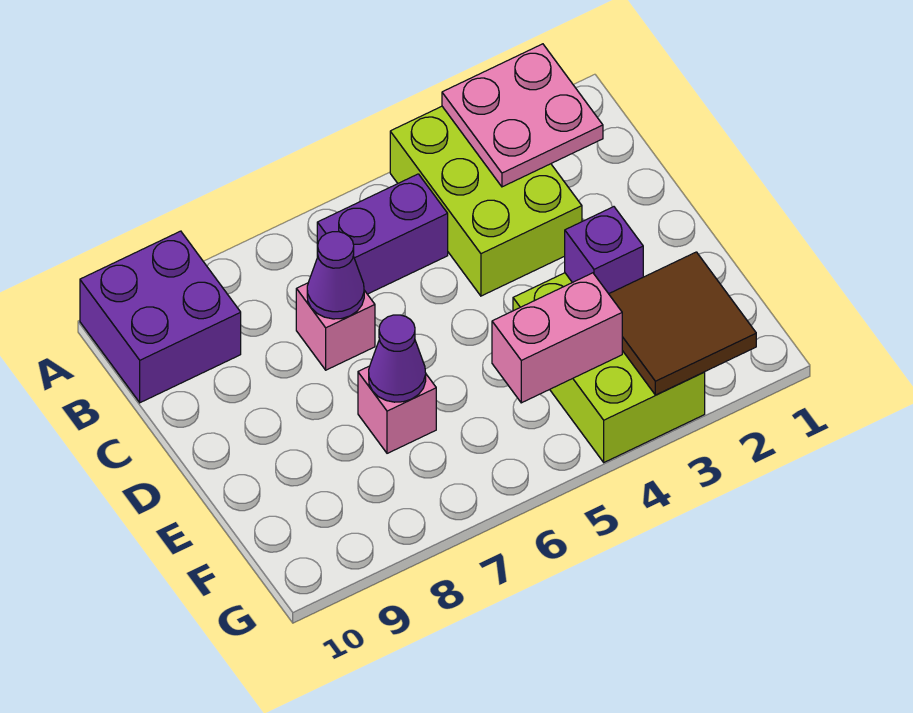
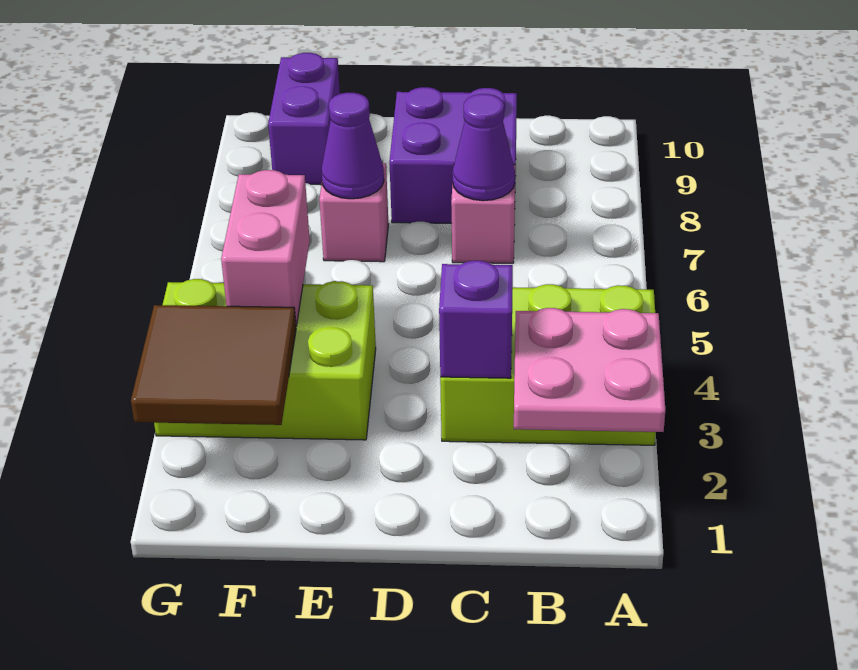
purple 2x2 brick [80,231,241,403] -> purple 2x2 brick moved to [389,87,517,223]
purple 1x2 brick [317,174,448,294] -> purple 1x2 brick moved to [268,53,340,185]
purple 1x1 brick [565,207,643,294] -> purple 1x1 brick moved to [439,261,513,378]

